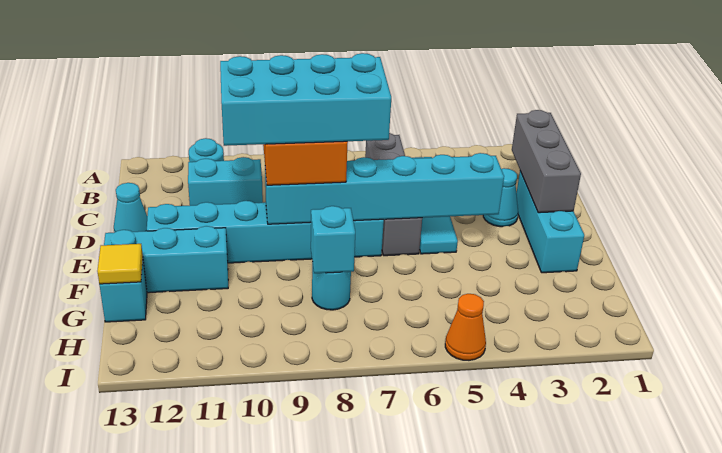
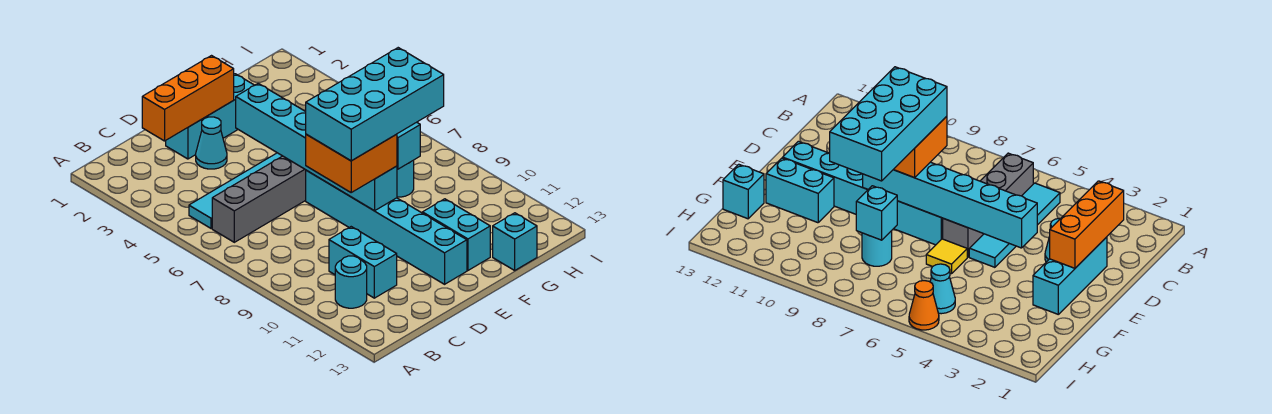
grey 1x3 brick [512,110,581,213] -> orange 1x3 brick [142,56,234,141]
cyan 2x4 brick [220,53,391,146] -> cyan 2x4 brick turned to [306,48,444,161]
cyan 1x1 cone [114,183,147,233] -> cyan 1x1 cone moved to [930,264,955,314]
cyan 1x3 brick [104,226,228,293] -> cyan 1x2 brick [422,199,490,270]
yellow 1x1 tile [97,244,143,284] -> yellow 1x1 tile moved to [926,239,967,274]

